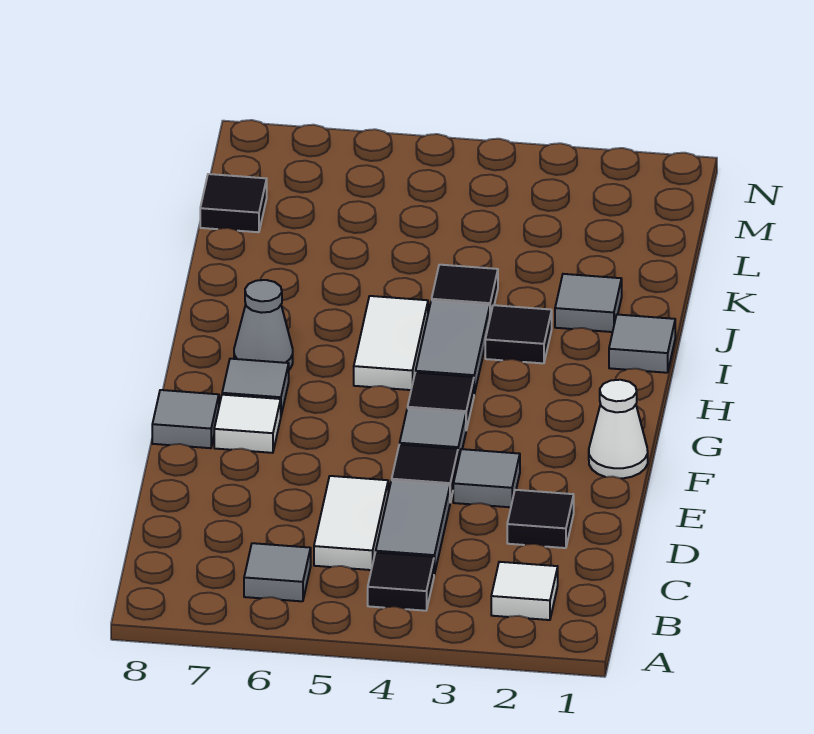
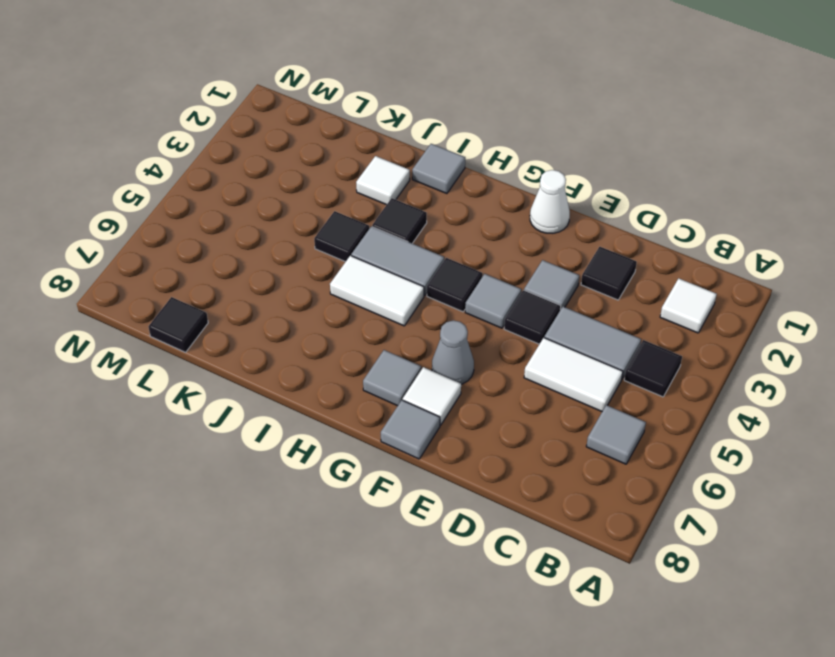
grey 1x1 cone [234,280,293,370] -> grey 1x1 cone moved to [432,320,474,384]
grey 1x1 tile [555,274,622,332] -> white 1x1 tile [356,156,410,205]

